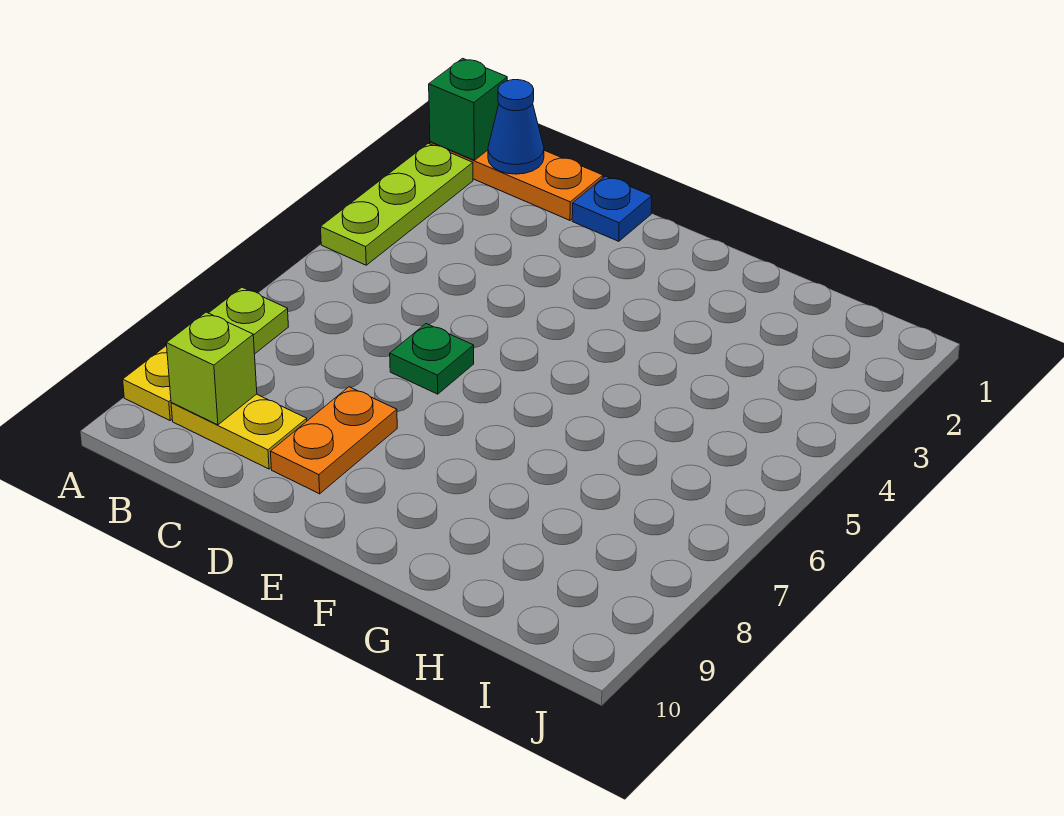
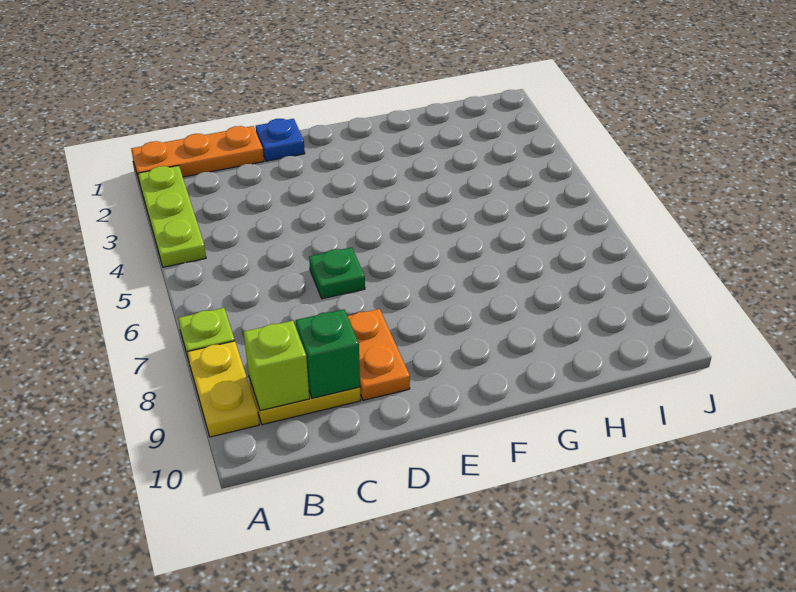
green 1x1 brick [429,58,507,160] -> green 1x1 brick moved to [296,309,360,398]
blue 1x1 cone [488,80,544,174] -> none

